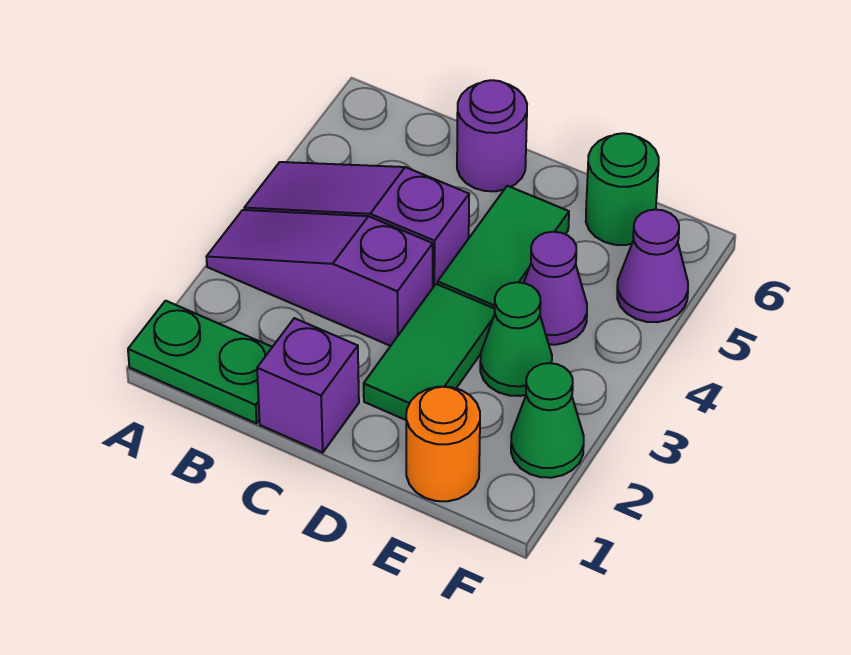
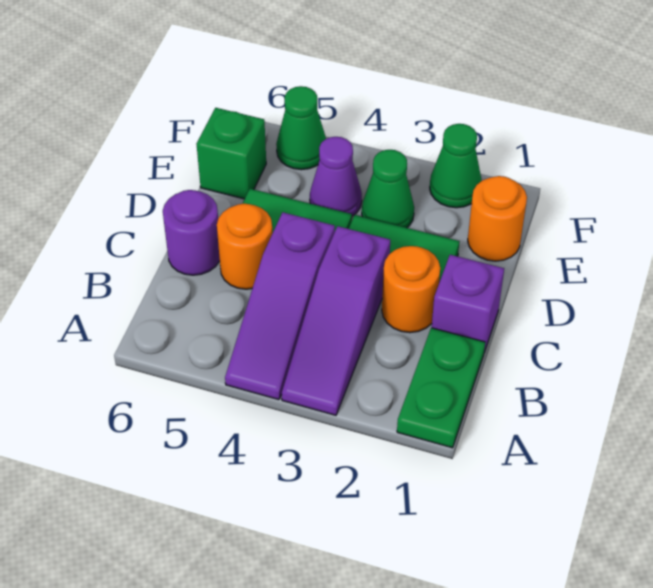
none -> orange 1x1 round brick [382,246,440,333]
none -> orange 1x1 round brick [217,204,272,289]
green 1x1 round brick [586,133,659,245] -> green 1x1 brick [197,108,266,199]
purple 1x1 cone [617,209,688,322] -> green 1x1 cone [276,86,326,170]

